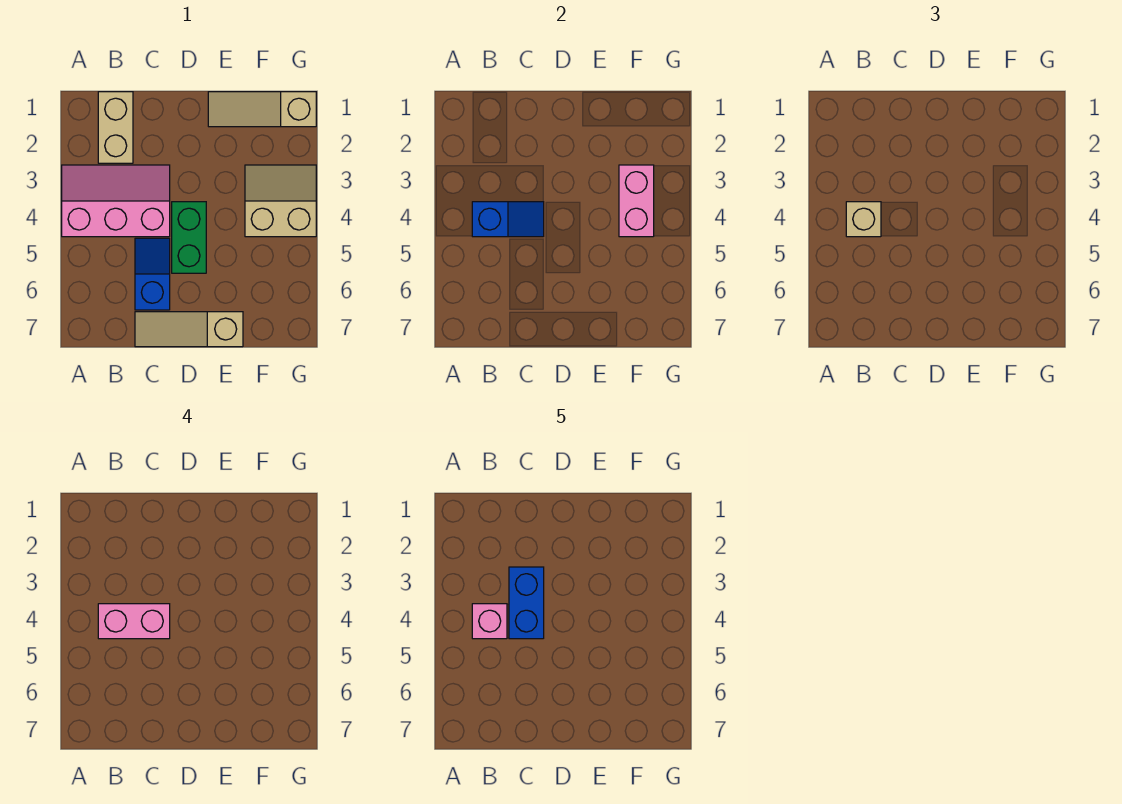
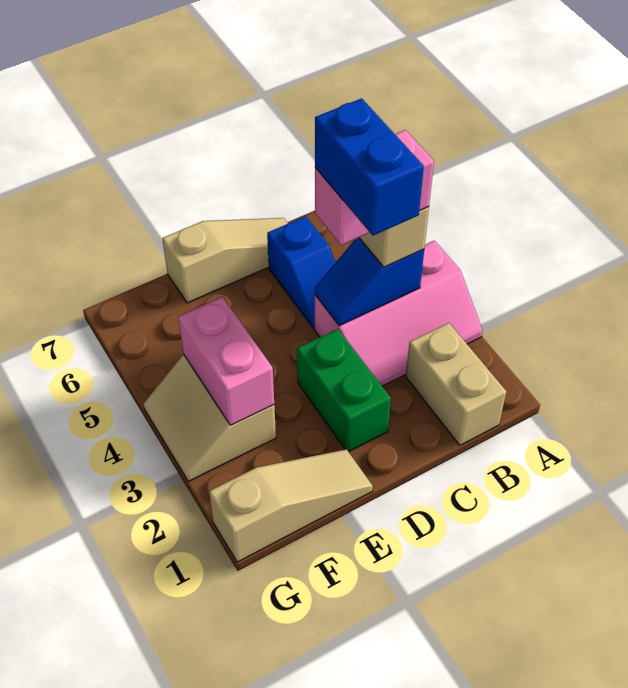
pink 1x1 brick [472,604,507,639] -> none
green 1x2 brick [172,202,206,273] -> green 1x2 brick moved to [297,329,391,452]
tan 2x2 slope [245,165,316,237] -> tan 2x2 slope turned to [143,354,276,481]

